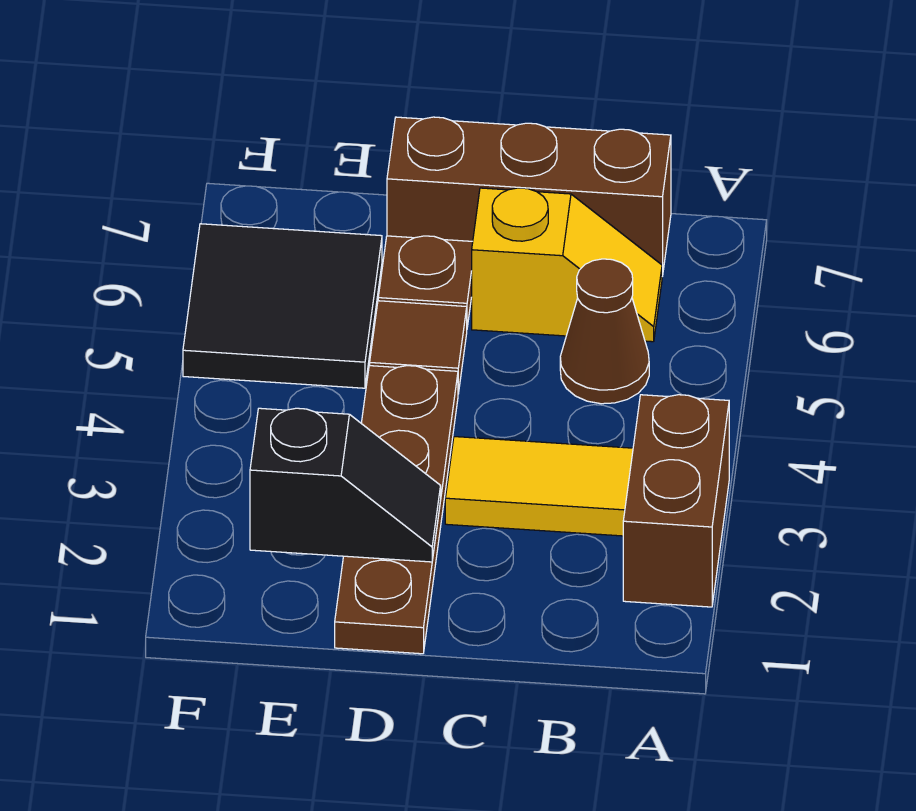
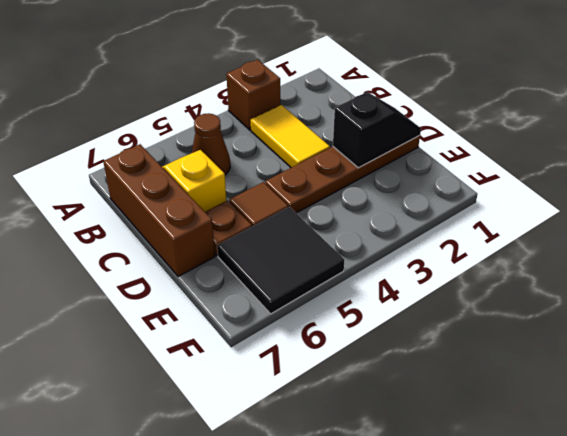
brown 1x2 brick [623,395,729,607] -> brown 1x1 brick [226,60,280,130]
black 1x2 slope [250,408,441,562] -> black 1x2 slope turned to [333,92,421,168]

